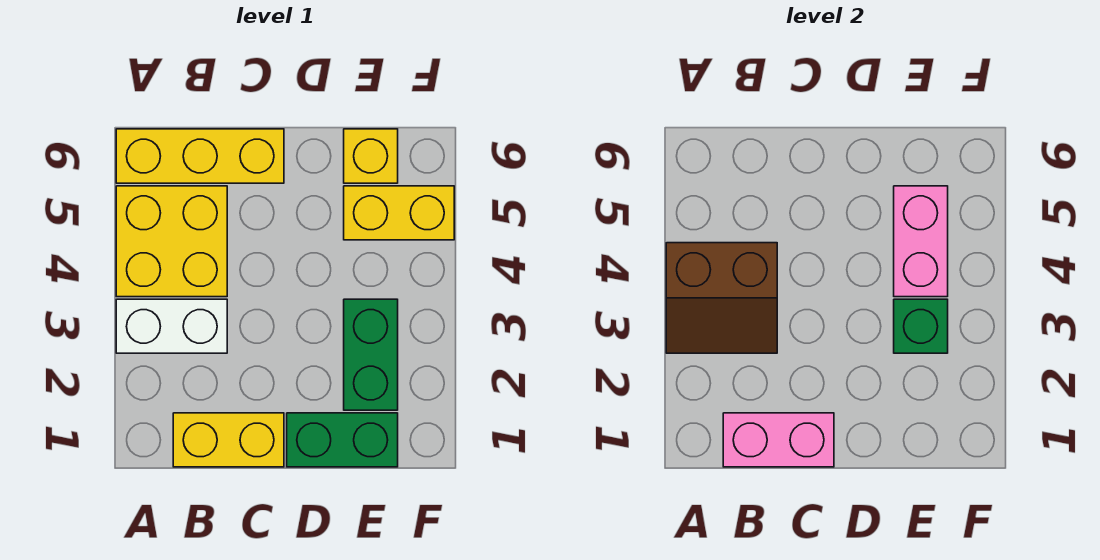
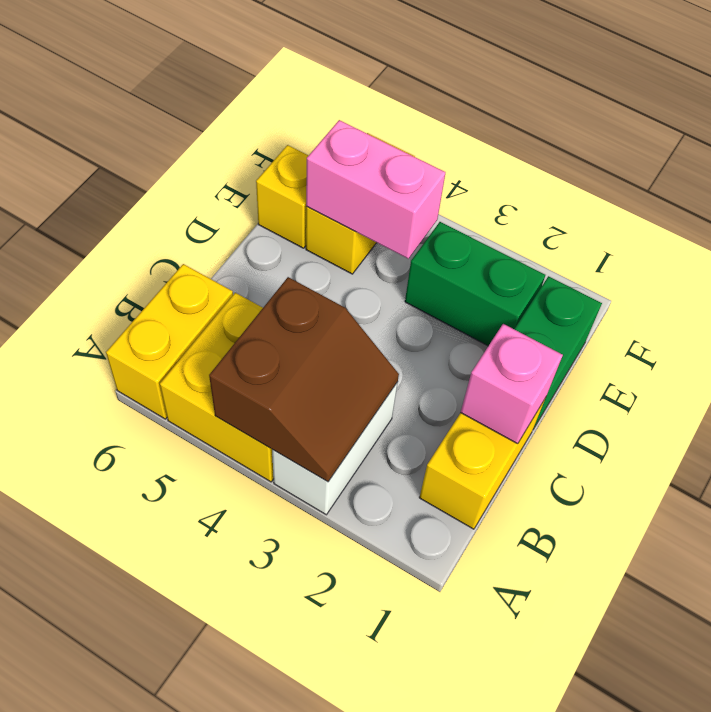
yellow 1x3 brick [116,129,284,183] -> yellow 1x2 brick [106,264,233,419]
pink 1x2 brick [723,413,834,467] -> pink 1x1 brick [461,324,563,444]
green 1x1 brick [894,299,948,353] -> none

